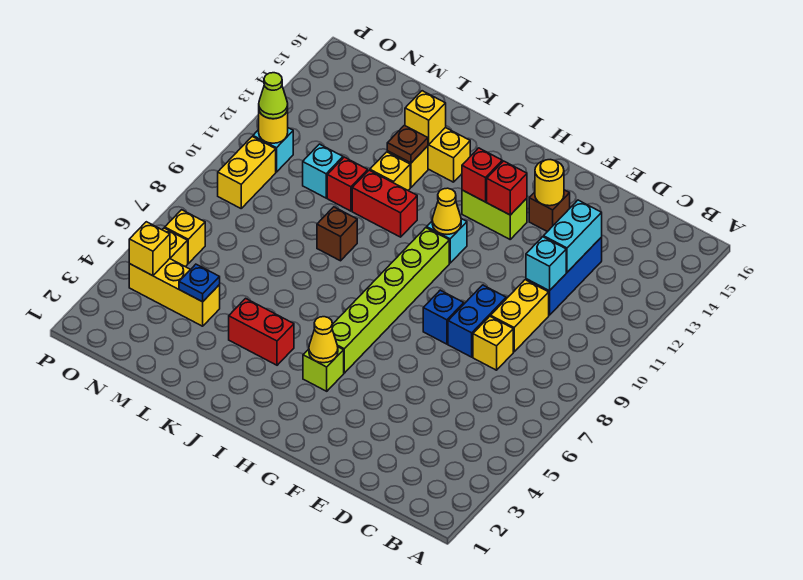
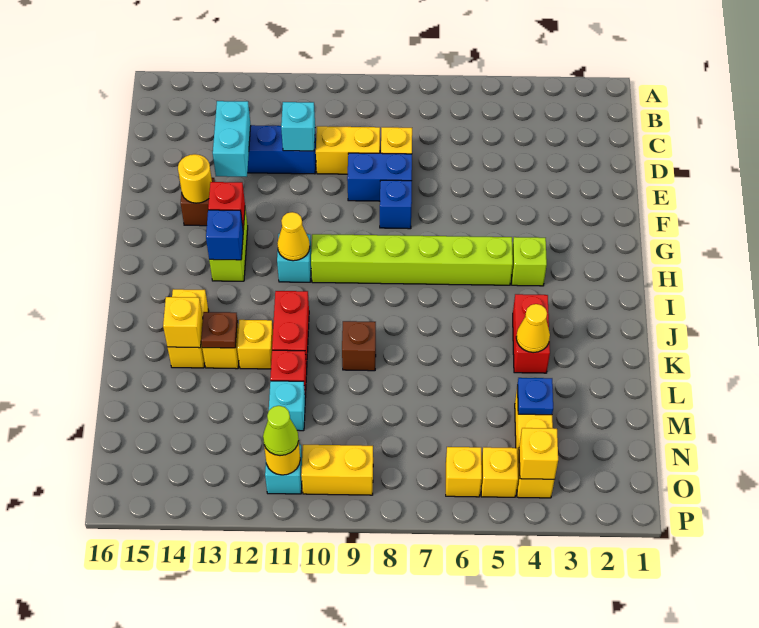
cyan 1x2 brick [544,200,602,272] -> cyan 1x2 brick turned to [213,101,251,177]
yellow 1x1 cone [309,317,338,363] -> yellow 1x1 cone moved to [516,304,550,353]
red 1x1 brick [462,148,502,202] -> blue 1x1 brick [206,210,243,260]

